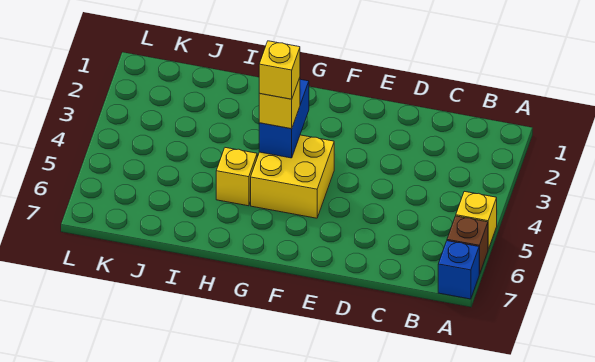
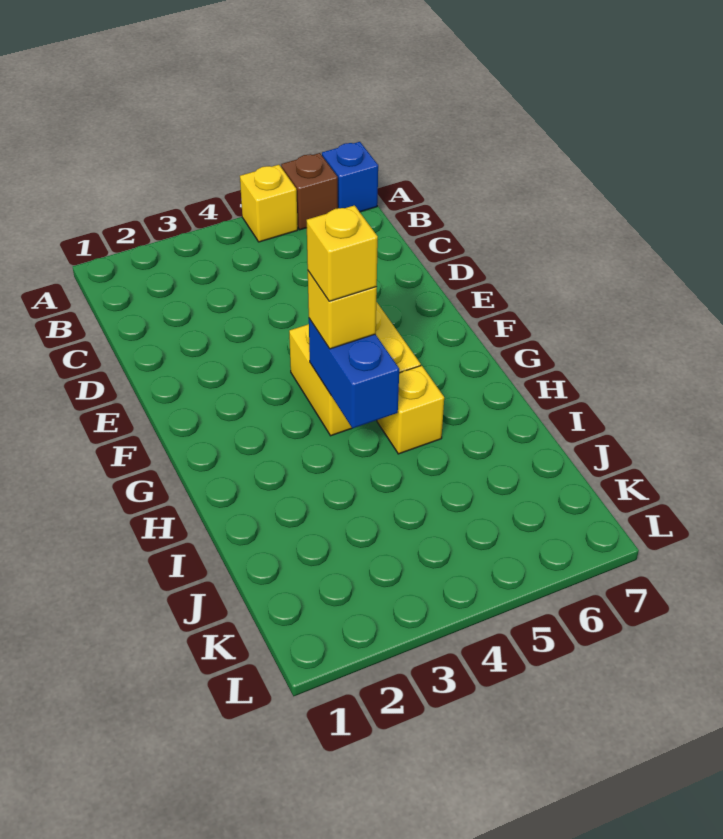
blue 1x2 brick [259,79,309,158] -> blue 1x2 brick turned to [309,319,399,428]

